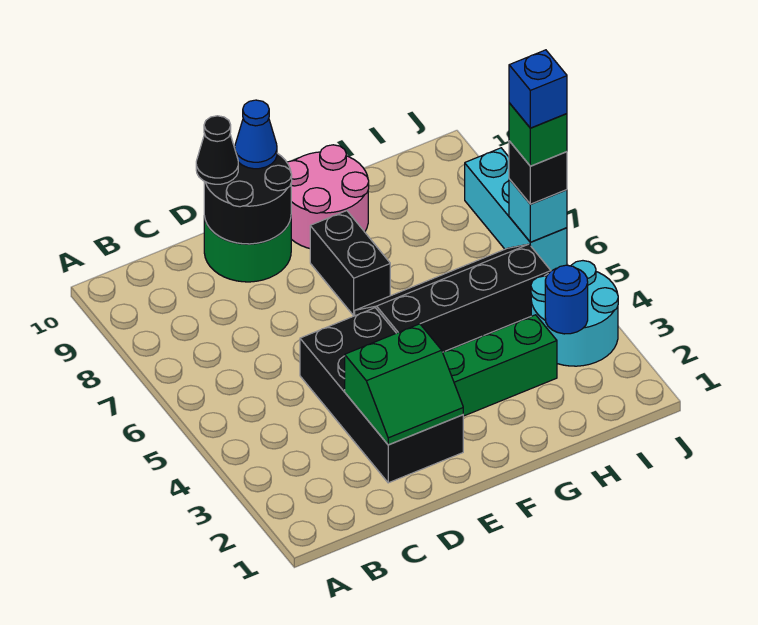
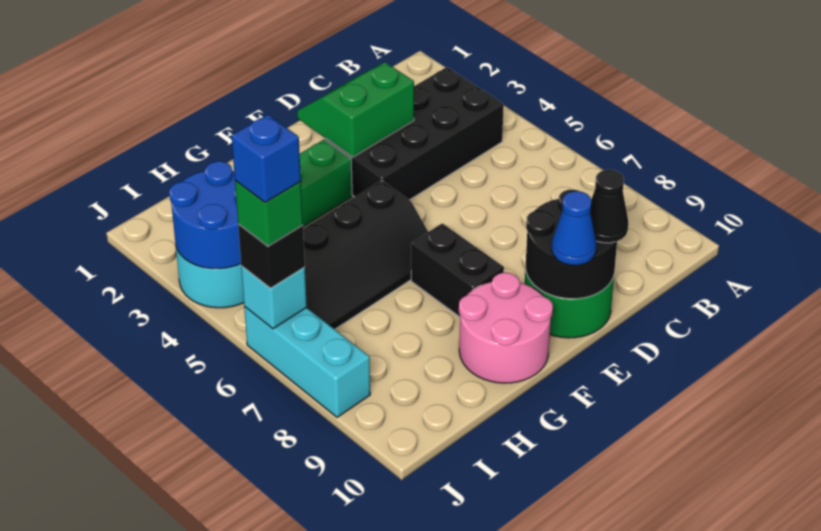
black 2x4 brick [300,308,463,483] -> black 2x4 brick turned to [325,67,504,200]
blue 1x1 round brick [545,265,588,334] -> blue 2x2 round brick [169,161,241,269]

